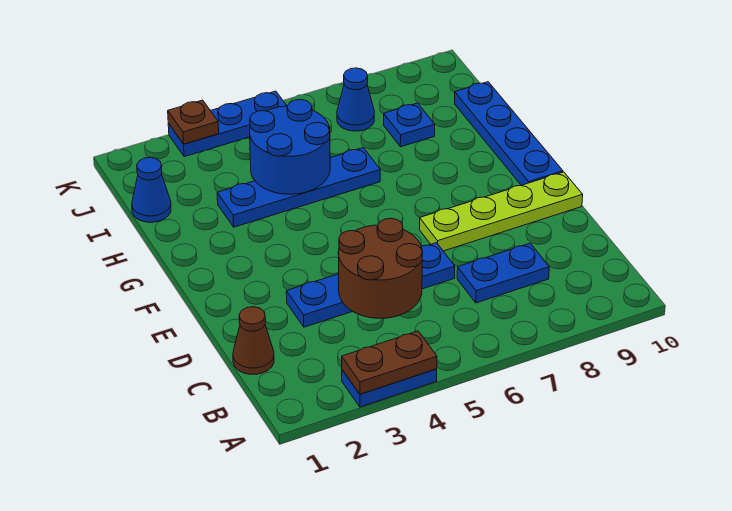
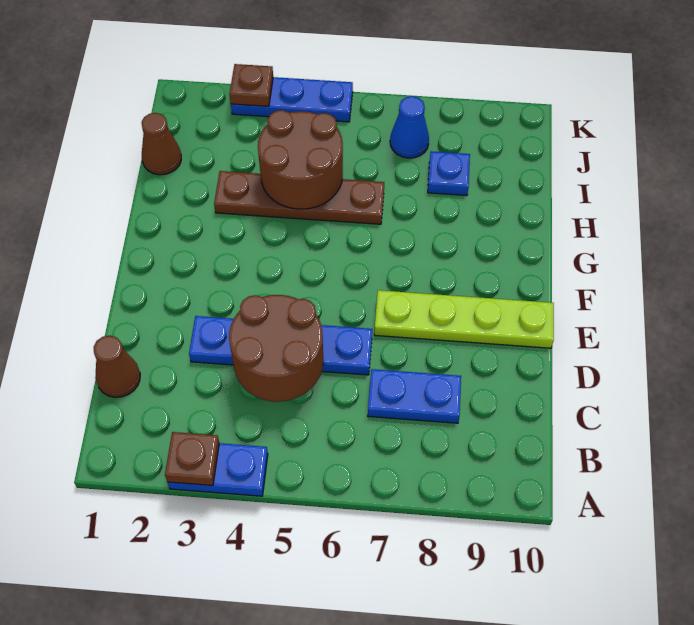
brown 1x2 plate [342,331,437,394] -> brown 1x1 plate [165,432,219,485]
blue 1x4 plate [455,82,563,185] -> none
blue 1x4 plate [217,148,380,227] -> brown 1x4 plate [214,171,384,224]
blue 2x2 round brick [250,99,330,194] -> brown 2x2 round brick [258,110,343,209]
blue 1x1 cone [132,157,171,222] -> brown 1x1 cone [142,113,181,175]

